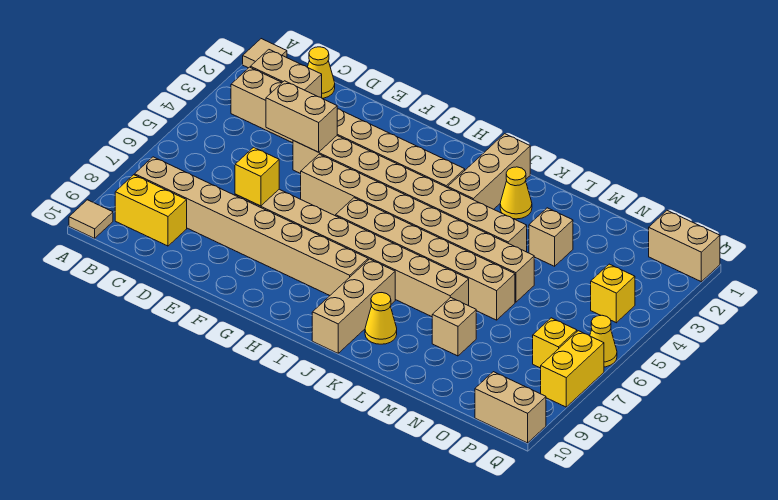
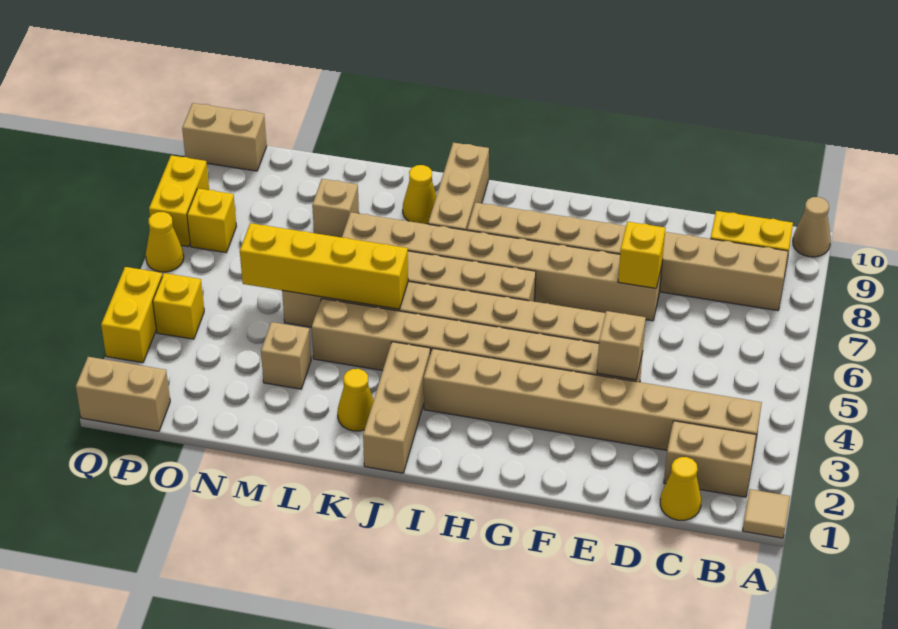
tan 1x1 tile [69,200,113,238] -> tan 1x1 cone [793,197,831,257]
tan 1x2 brick [266,81,337,152] -> tan 1x1 brick [597,311,646,380]
none -> yellow 1x4 brick [240,223,408,309]
none -> yellow 1x2 brick [101,267,162,363]

